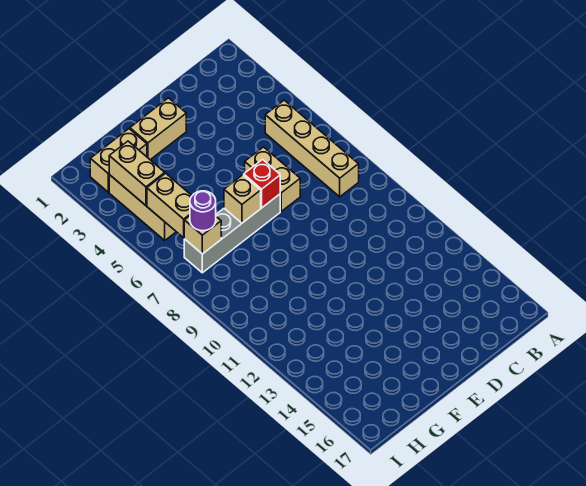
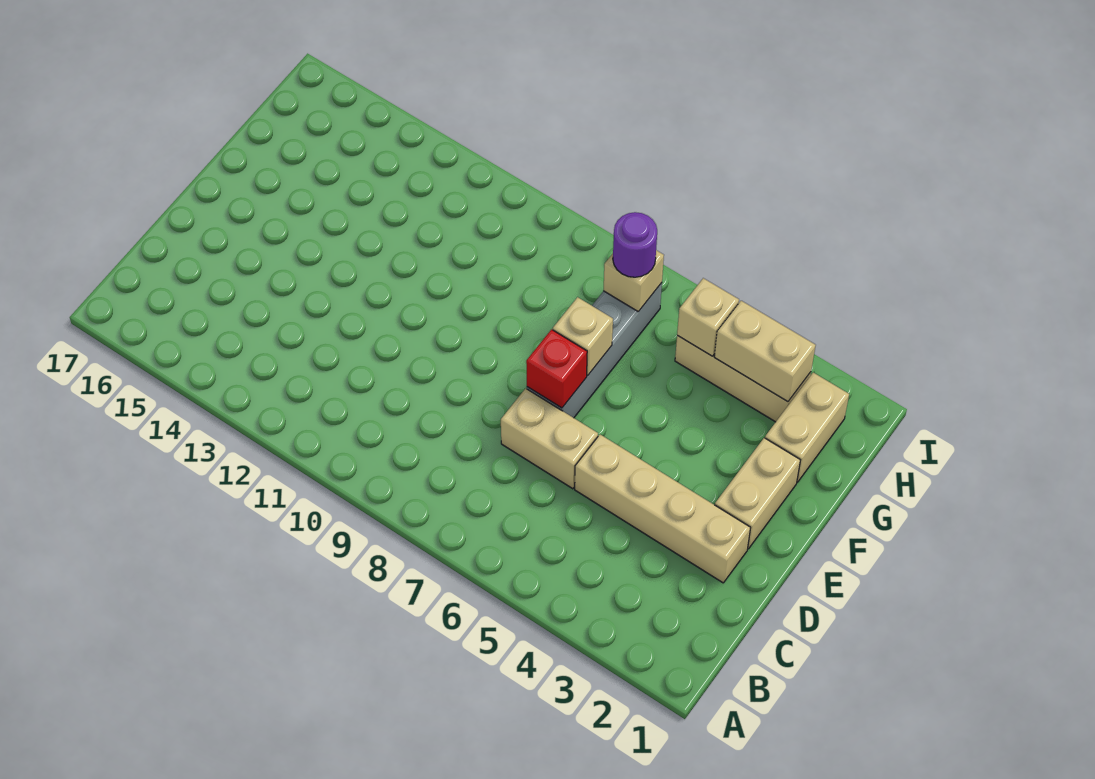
tan 1x4 brick [265,100,359,197] -> tan 1x4 brick moved to [575,435,751,583]
tan 1x2 brick [147,173,192,238] -> tan 1x1 brick [677,278,739,356]

